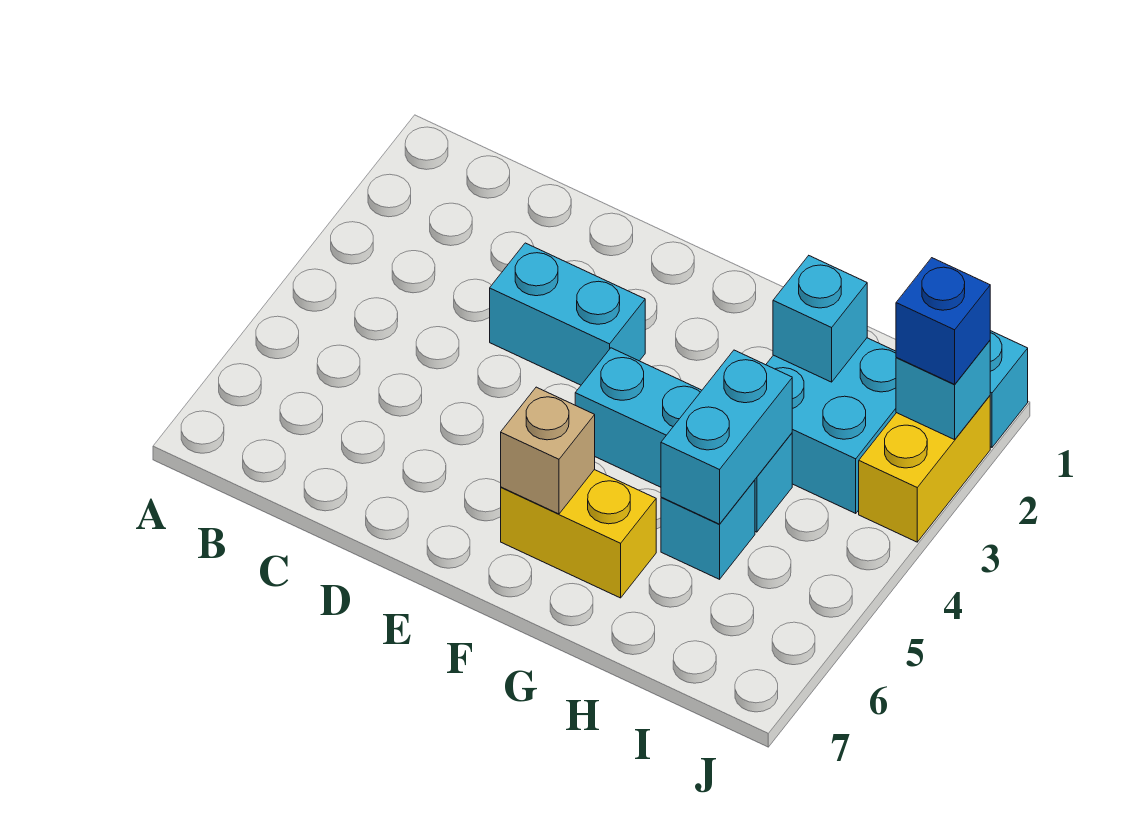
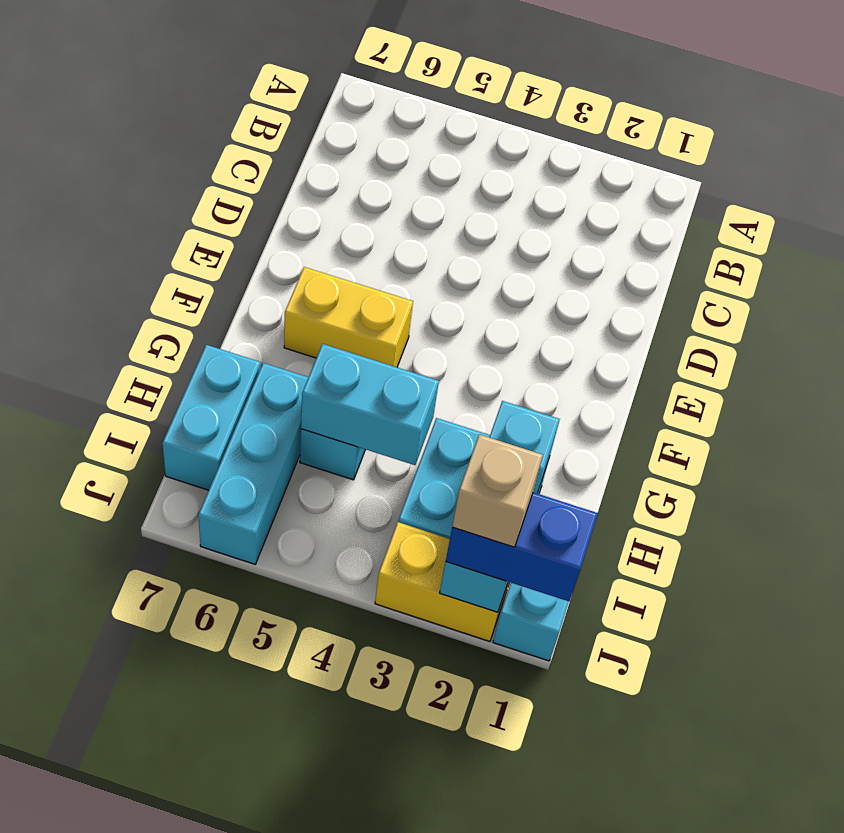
cyan 1x2 brick [490,243,645,385] -> cyan 1x2 brick moved to [162,345,260,490]
cyan 1x3 brick [575,348,792,532] -> cyan 1x3 brick moved to [198,363,308,564]
yellow 1x2 brick [501,470,656,598] -> yellow 1x2 brick turned to [284,267,413,367]
tan 1x1 brick [501,387,595,514] -> tan 1x1 brick moved to [452,434,543,547]
blue 1x1 brick [896,258,990,384] -> blue 1x2 brick [446,492,598,602]

